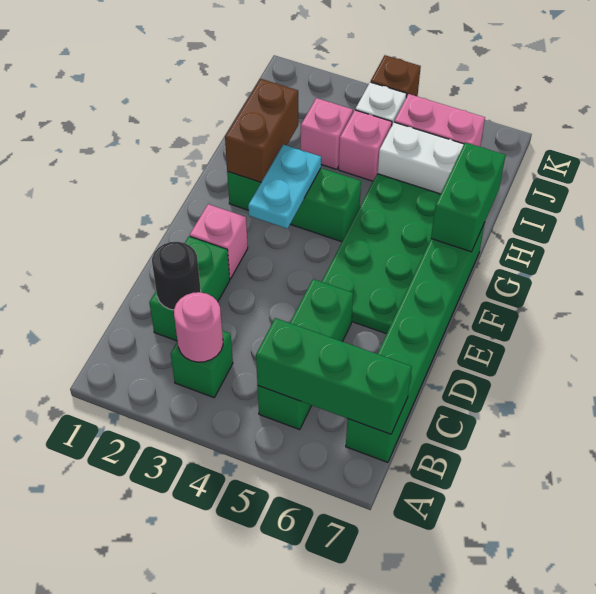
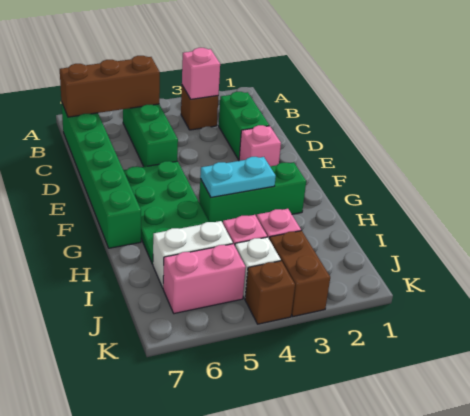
green 1x1 brick [171,331,233,398] -> brown 1x1 brick [181,86,218,130]
pink 1x1 round brick [174,292,223,362] -> pink 1x1 brick [182,48,220,99]
green 1x3 brick [256,318,412,434] -> brown 1x3 brick [60,56,160,117]
black 1x1 round brick [152,242,201,310] -> none
cyan 1x2 plate [248,144,321,229] -> cyan 1x2 plate turned to [200,157,276,197]
brown 1x2 brick [225,79,298,182] -> brown 1x2 brick moved to [269,231,330,316]
green 1x2 brick [431,142,506,252] -> none

